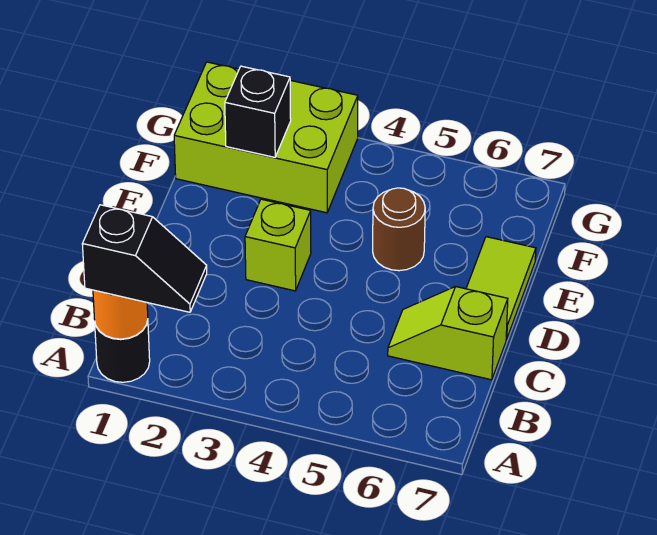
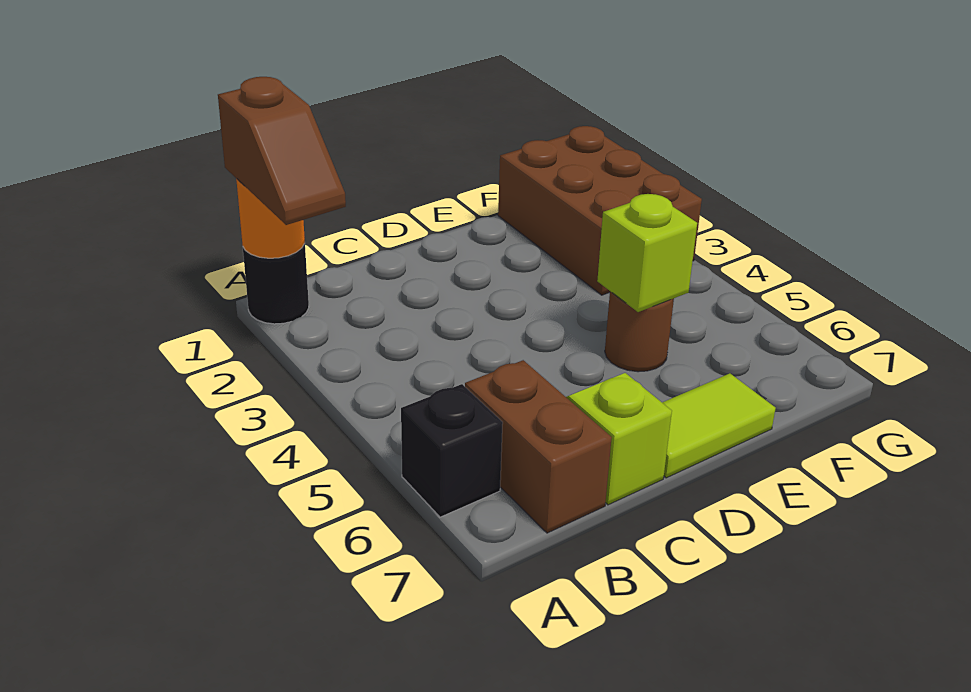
black 1x2 slope [82,205,207,312] -> brown 1x2 slope [218,77,346,225]
none -> brown 1x2 brick [465,360,612,533]
lime 1x1 brick [245,199,311,291] -> lime 1x1 brick moved to [597,194,697,312]
lime 2x3 brick [174,62,358,213] -> brown 2x3 brick [498,126,702,295]
black 1x1 brick [225,66,291,157] -> black 1x1 brick moved to [401,384,503,517]

